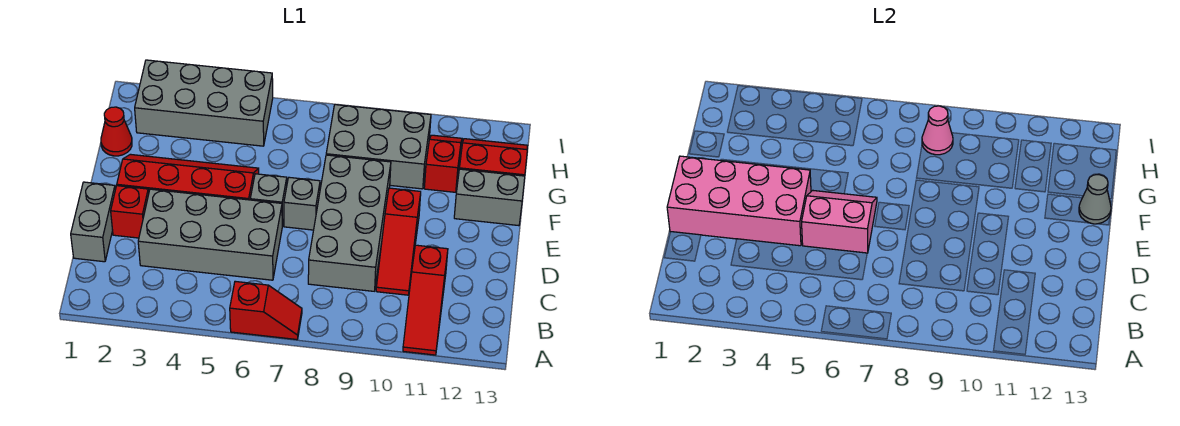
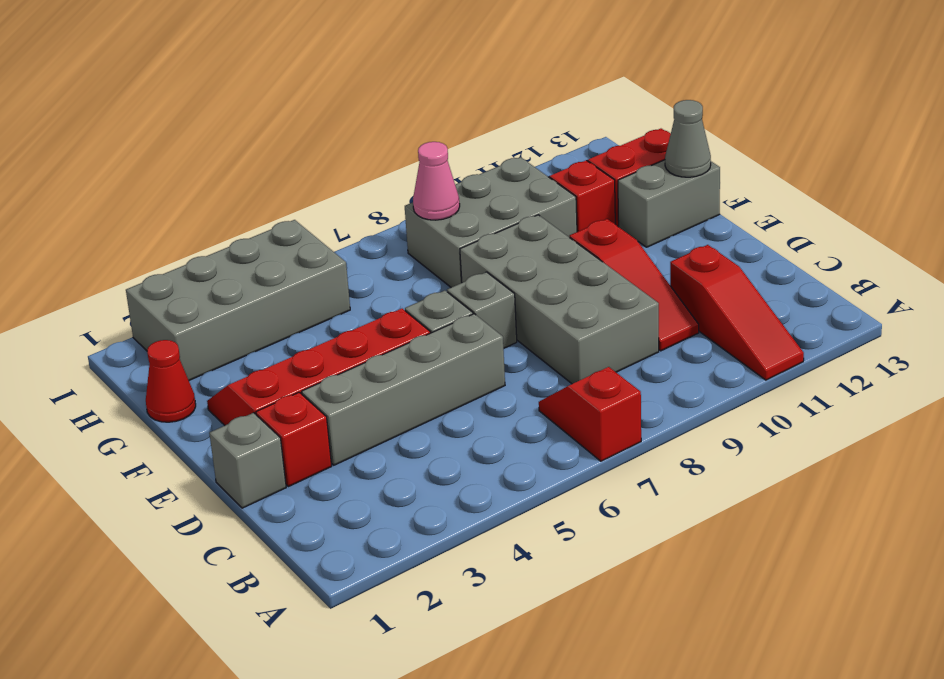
red 1x2 slope [230,281,302,339] -> red 1x2 slope turned to [539,367,641,461]
grey 1x2 brick [71,182,115,262] -> grey 1x1 brick [209,413,286,508]
grey 2x4 brick [138,189,282,280] -> grey 1x4 brick [302,314,505,465]
pink 2x4 brick [667,156,811,246] -> none
pink 2x2 slope [802,190,877,253] -> none

